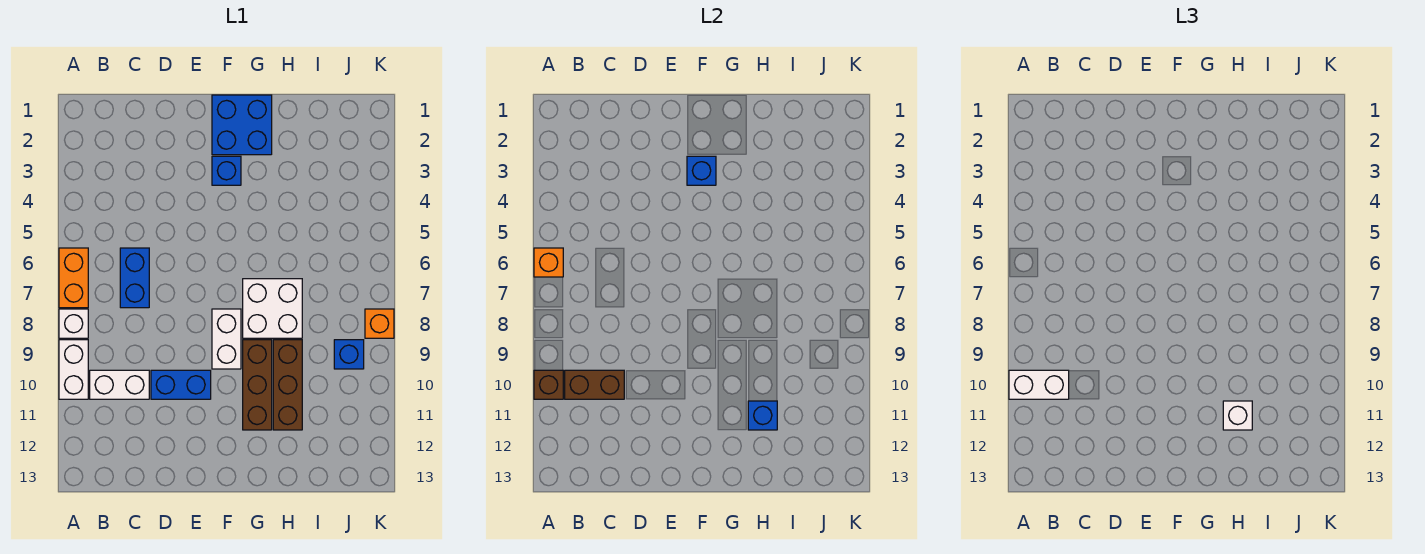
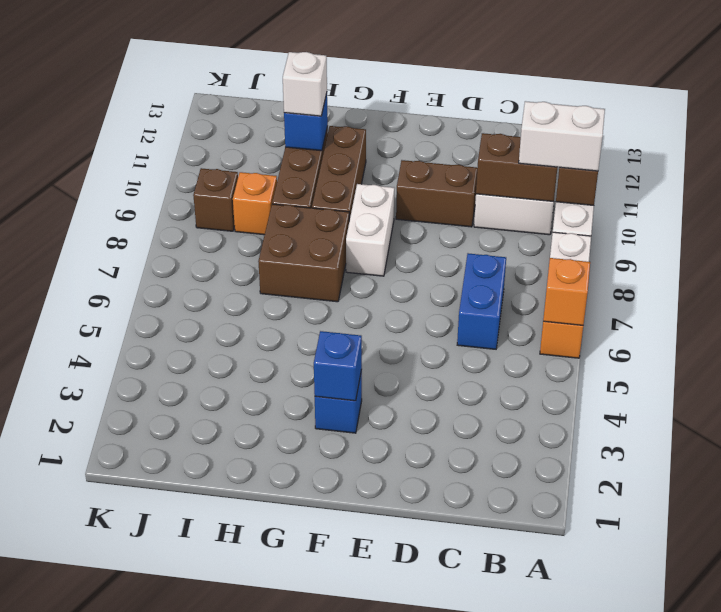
blue 1x2 brick [151,370,211,399] -> brown 1x2 brick [396,160,477,227]
blue 2x2 brick [212,95,272,155] -> none
white 2x2 brick [243,279,302,338] -> brown 2x2 brick [258,204,349,302]
blue 1x1 brick [334,340,364,369] -> brown 1x1 brick [193,168,238,231]
orange 1x1 brick [365,309,394,338] -> orange 1x1 brick moved to [233,172,277,235]

